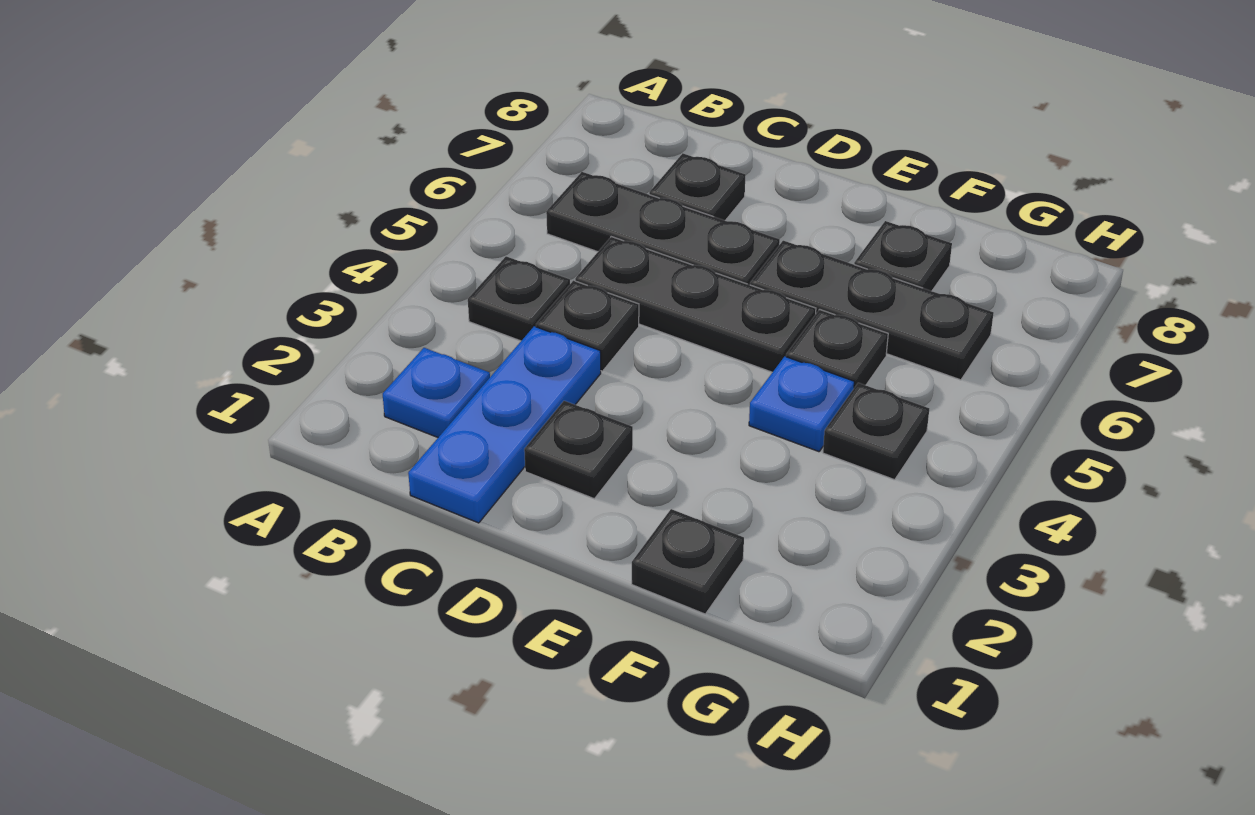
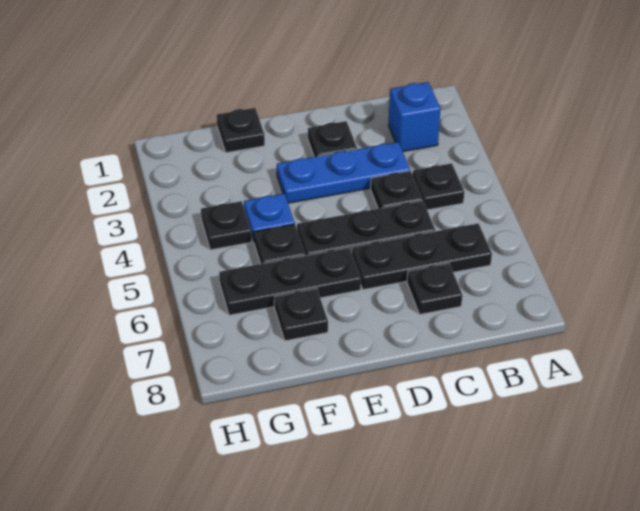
blue 1x1 plate [383,348,490,437] -> blue 1x1 brick [389,82,440,152]
blue 1x3 plate [408,326,601,523] -> blue 1x3 plate turned to [277,142,410,203]

